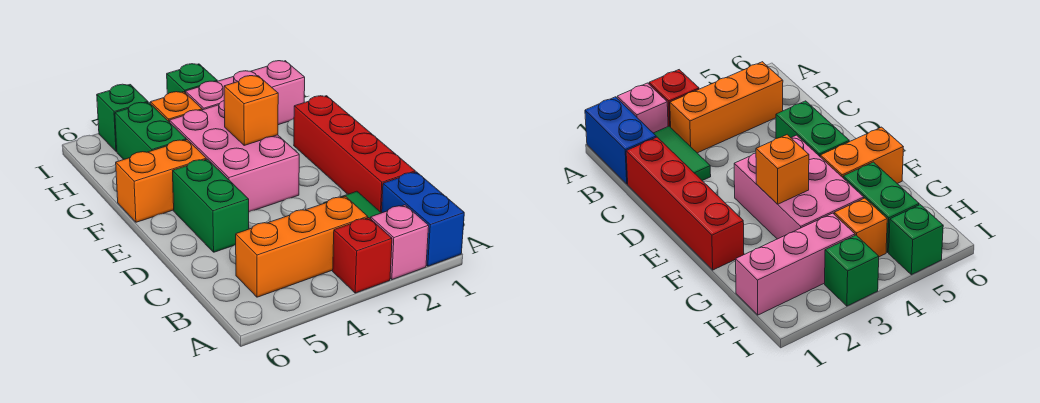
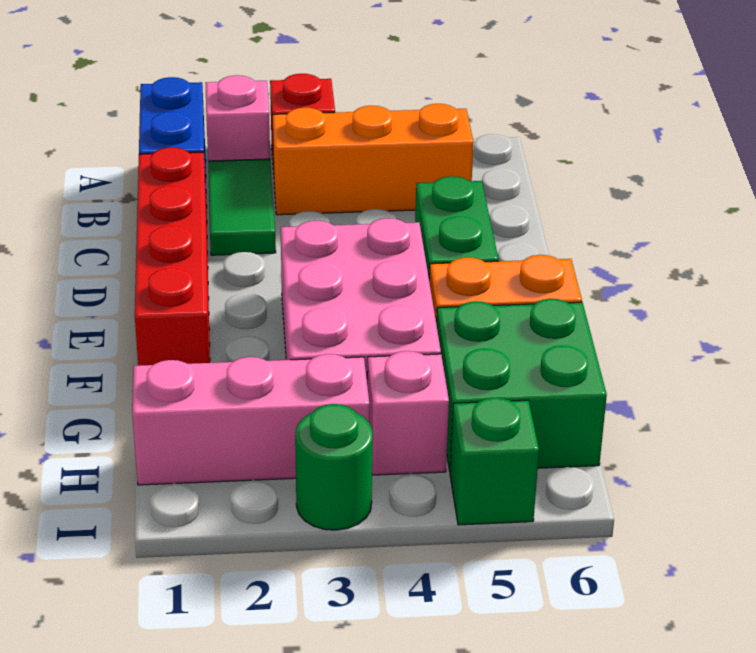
orange 1x1 brick [224,76,278,145] -> none
green 1x2 brick [115,102,186,159] -> green 2x2 brick [437,299,607,471]
orange 1x1 brick [150,92,202,122] -> pink 1x1 brick [367,351,449,475]
green 1x1 brick [167,64,217,94] -> green 1x1 round brick [295,404,373,530]

